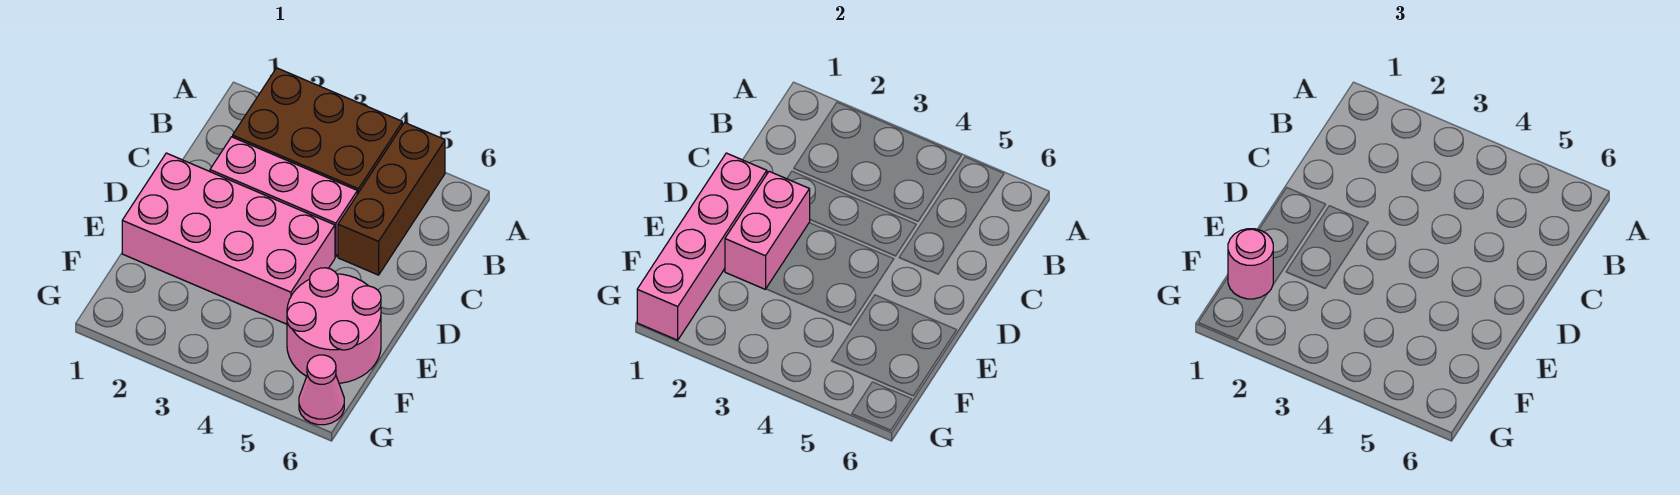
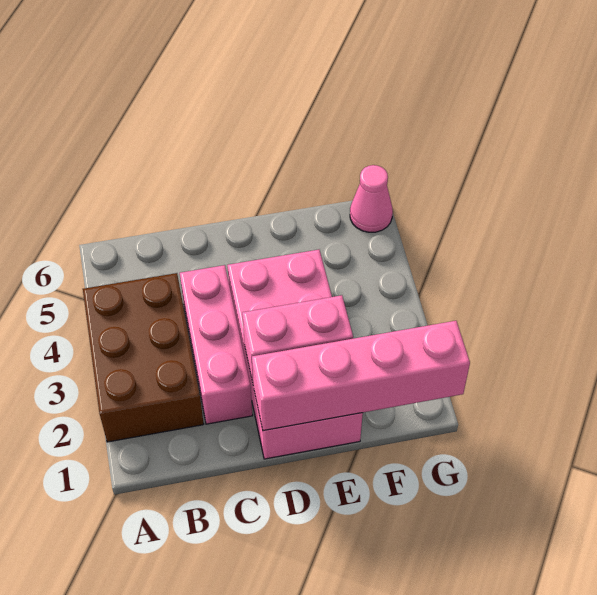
brown 1x3 brick [338,123,445,275] -> none
pink 2x2 round brick [287,268,381,383] -> none
pink 1x1 round brick [1228,229,1273,299] -> none

